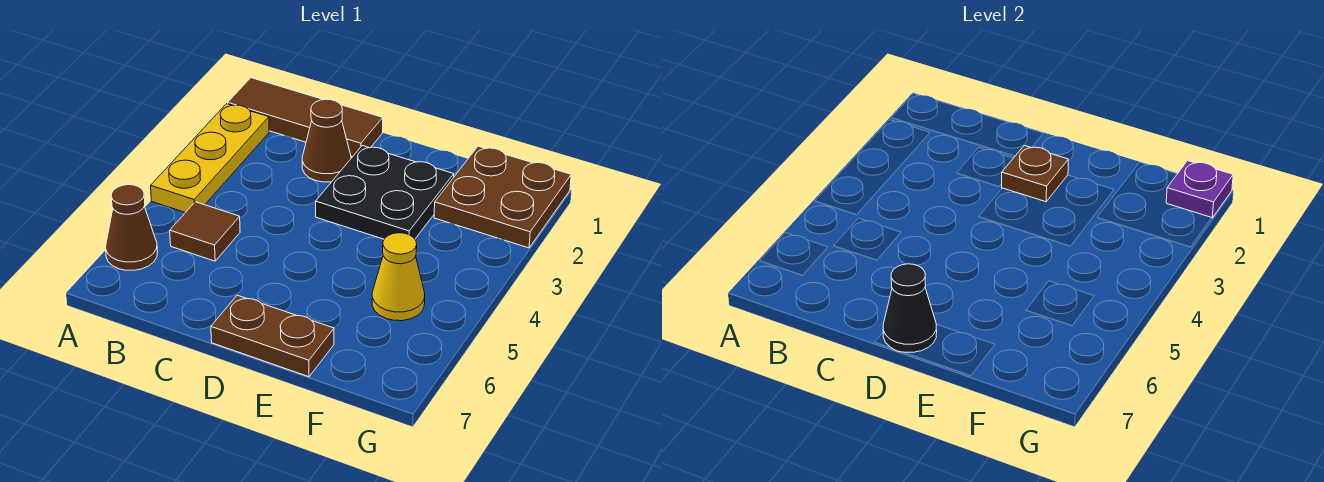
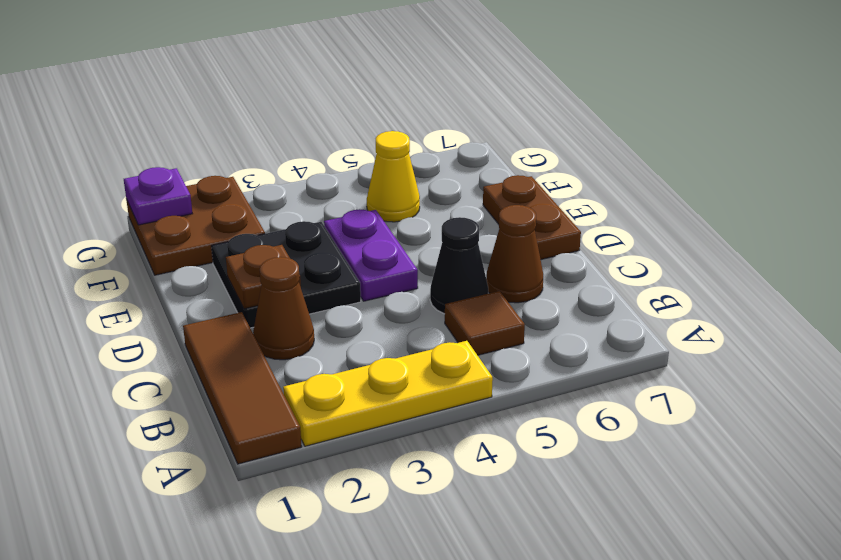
brown 1x1 cone [106,185,157,270] -> brown 1x1 cone moved to [486,205,543,303]
none -> purple 1x2 plate [324,209,418,301]
black 1x1 cone [883,264,937,352] -> black 1x1 cone moved to [430,217,488,314]

